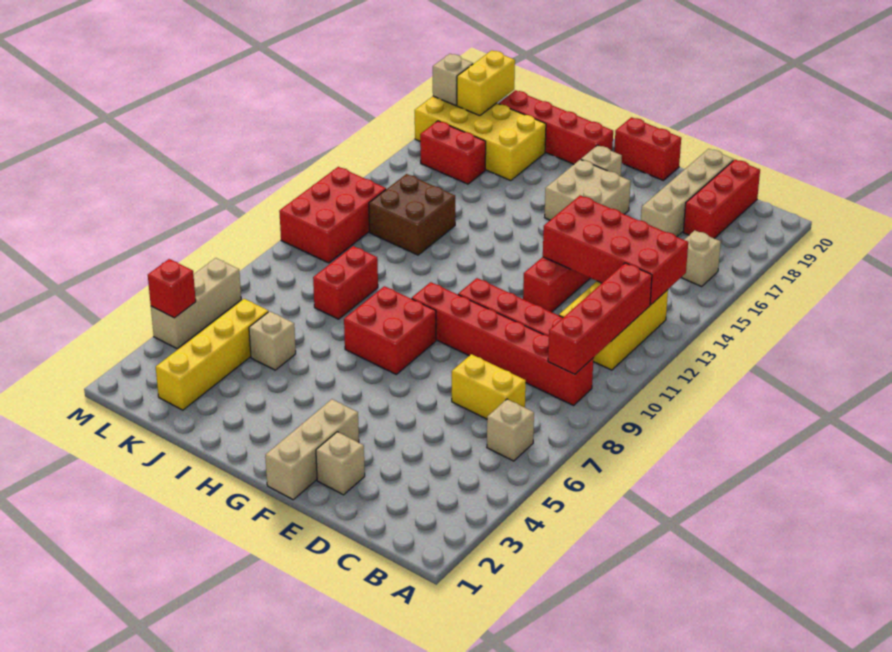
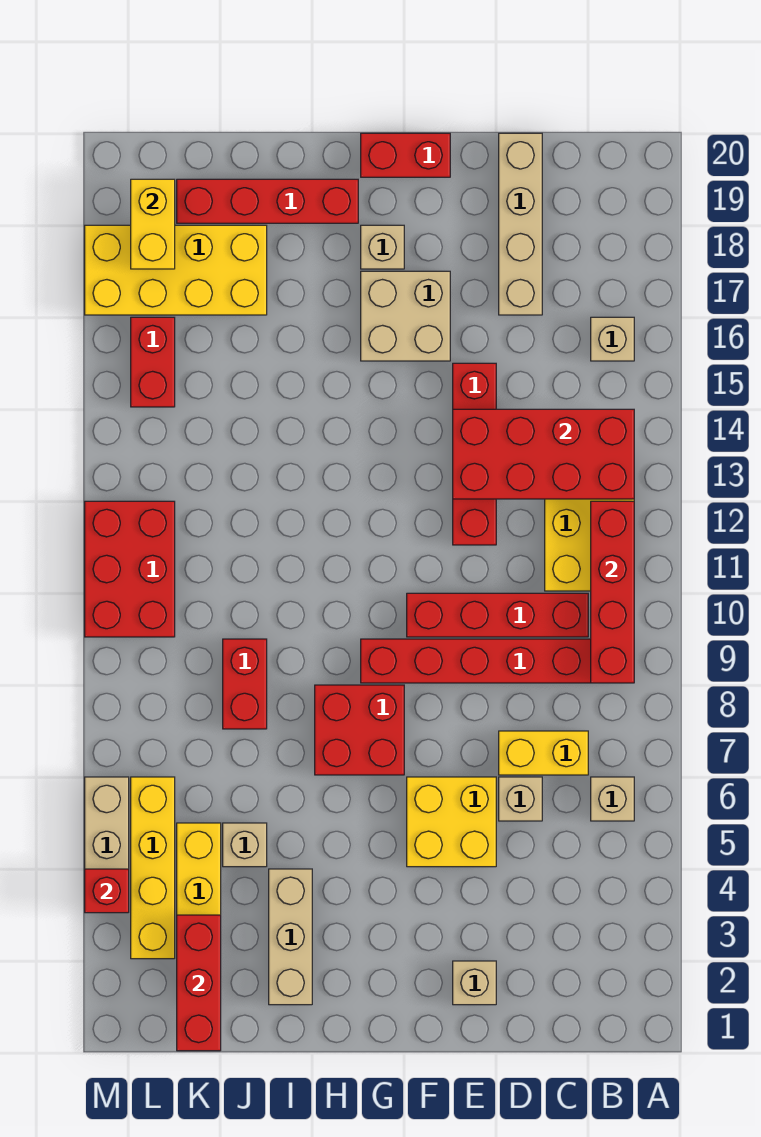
red 1x3 brick [683,160,760,238] -> red 1x3 brick moved to [177,915,221,1051]
none -> yellow 2x2 brick [407,777,496,867]
tan 1x3 brick [265,399,359,500] -> tan 1x3 brick moved to [269,869,312,1005]
brown 2x2 brick [369,174,455,255] -> none
red 1x2 brick [420,121,486,184] -> red 1x2 brick turned to [131,317,175,407]
none -> yellow 1x4 brick [131,777,175,959]
tan 1x1 brick [433,54,473,105] -> tan 1x1 brick moved to [499,777,542,821]

